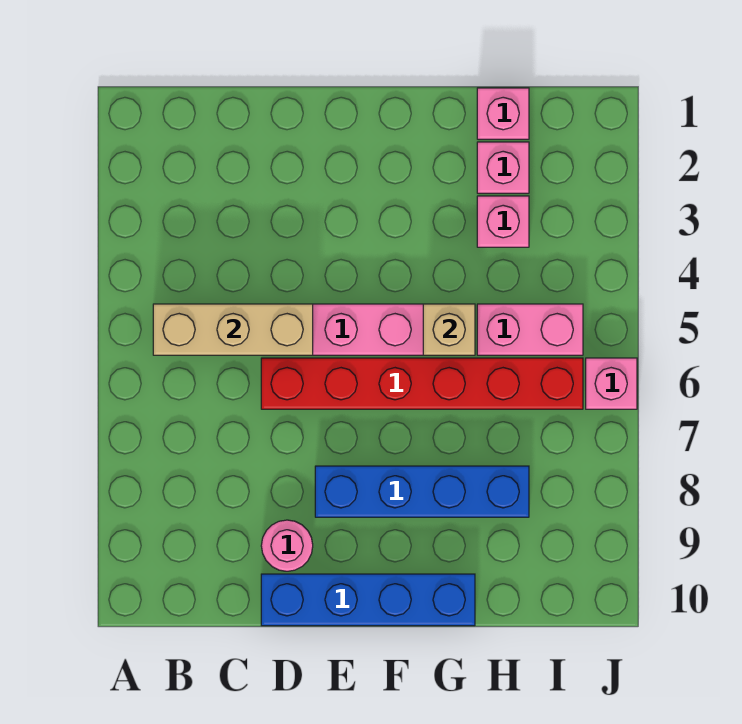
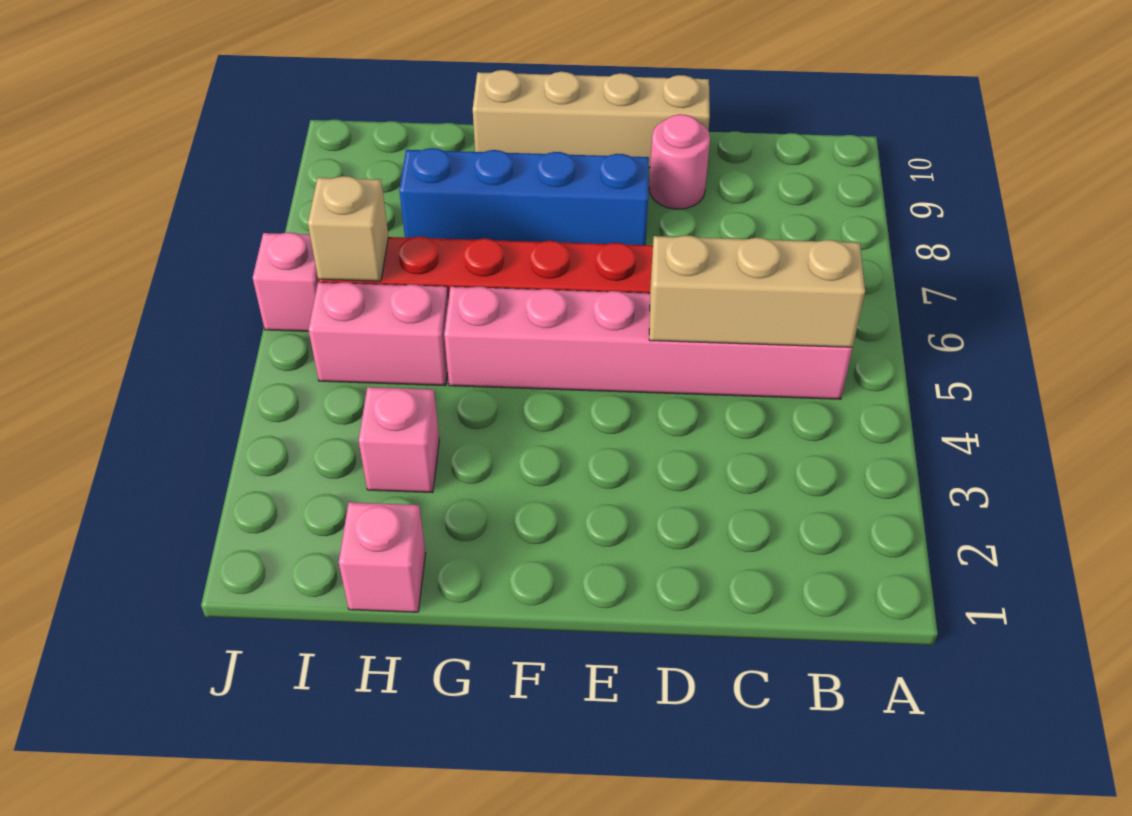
blue 1x4 brick [261,574,475,626] -> tan 1x4 brick [473,70,710,168]
tan 1x1 brick [423,304,475,355] -> tan 1x1 brick moved to [308,176,388,281]
pink 1x1 brick [477,142,529,193] -> none

